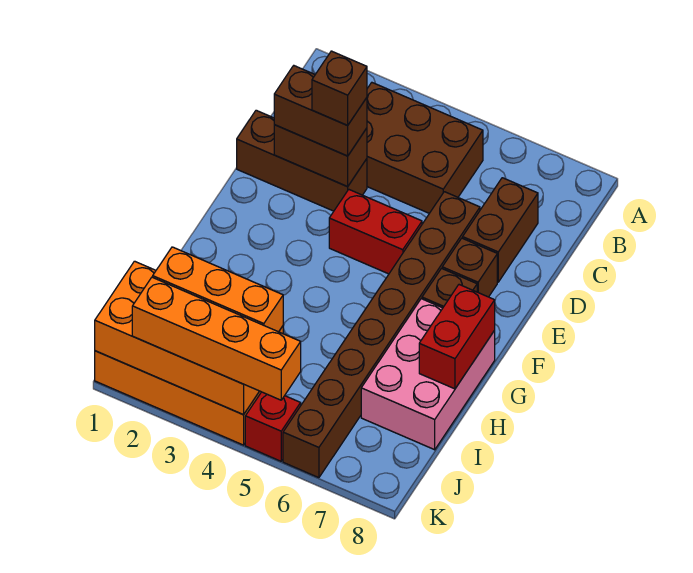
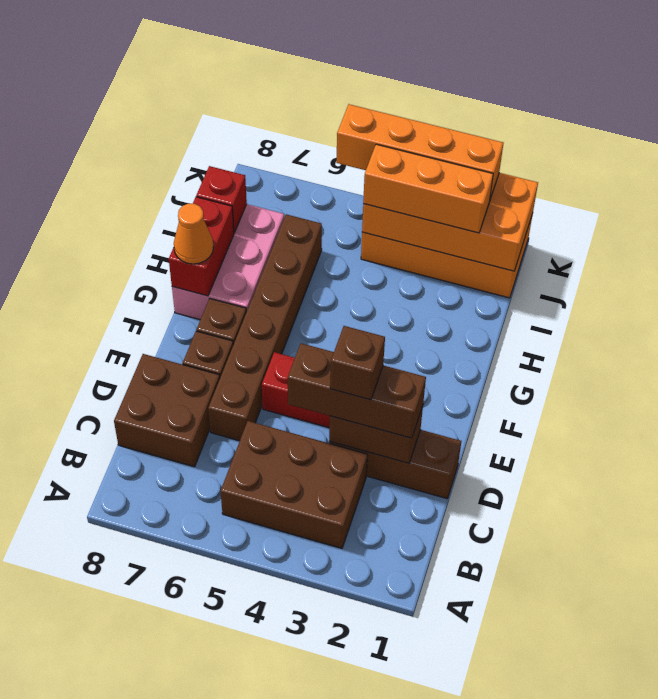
brown 1x2 brick [463,178,538,282] -> brown 2x2 brick [114,354,220,467]
brown 1x2 brick [274,66,367,156] -> brown 1x3 brick [288,343,426,438]
brown 1x8 brick [283,192,480,478] -> brown 1x6 brick [208,214,322,441]
none -> orange 1x1 cone [174,204,214,264]
red 1x1 brick [245,392,301,461] -> red 1x1 brick moved to [196,166,247,233]

